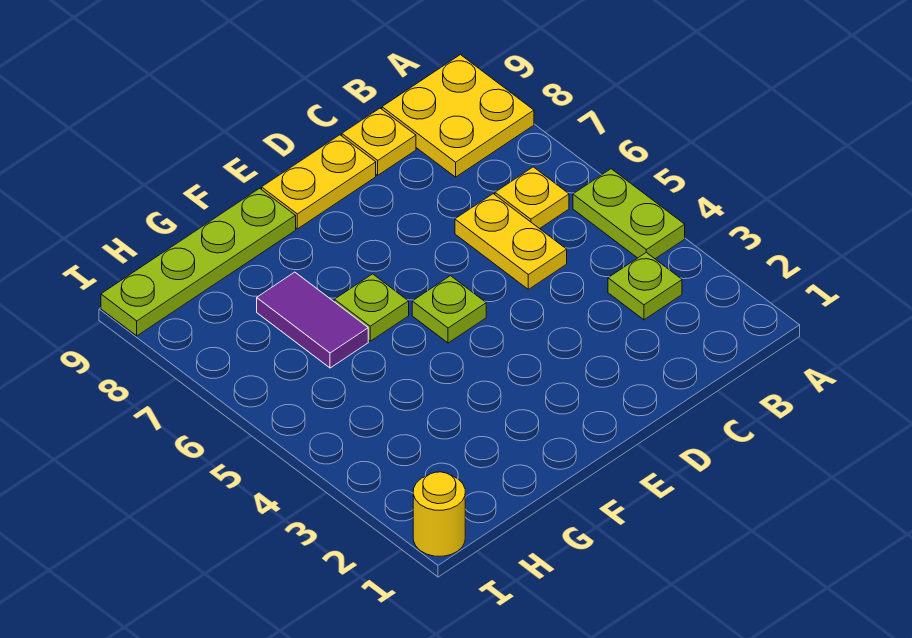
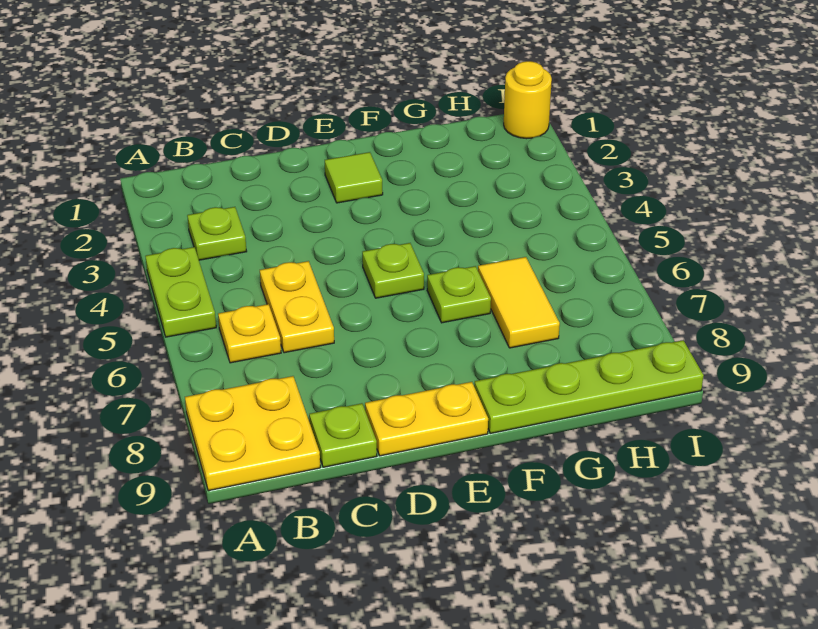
yellow 1x1 plate [342,108,416,175] -> lime 1x1 plate [309,403,377,467]
none -> lime 1x1 tile [325,152,383,203]
purple 1x2 tile [257,272,368,368] -> yellow 1x2 tile [478,257,560,348]

